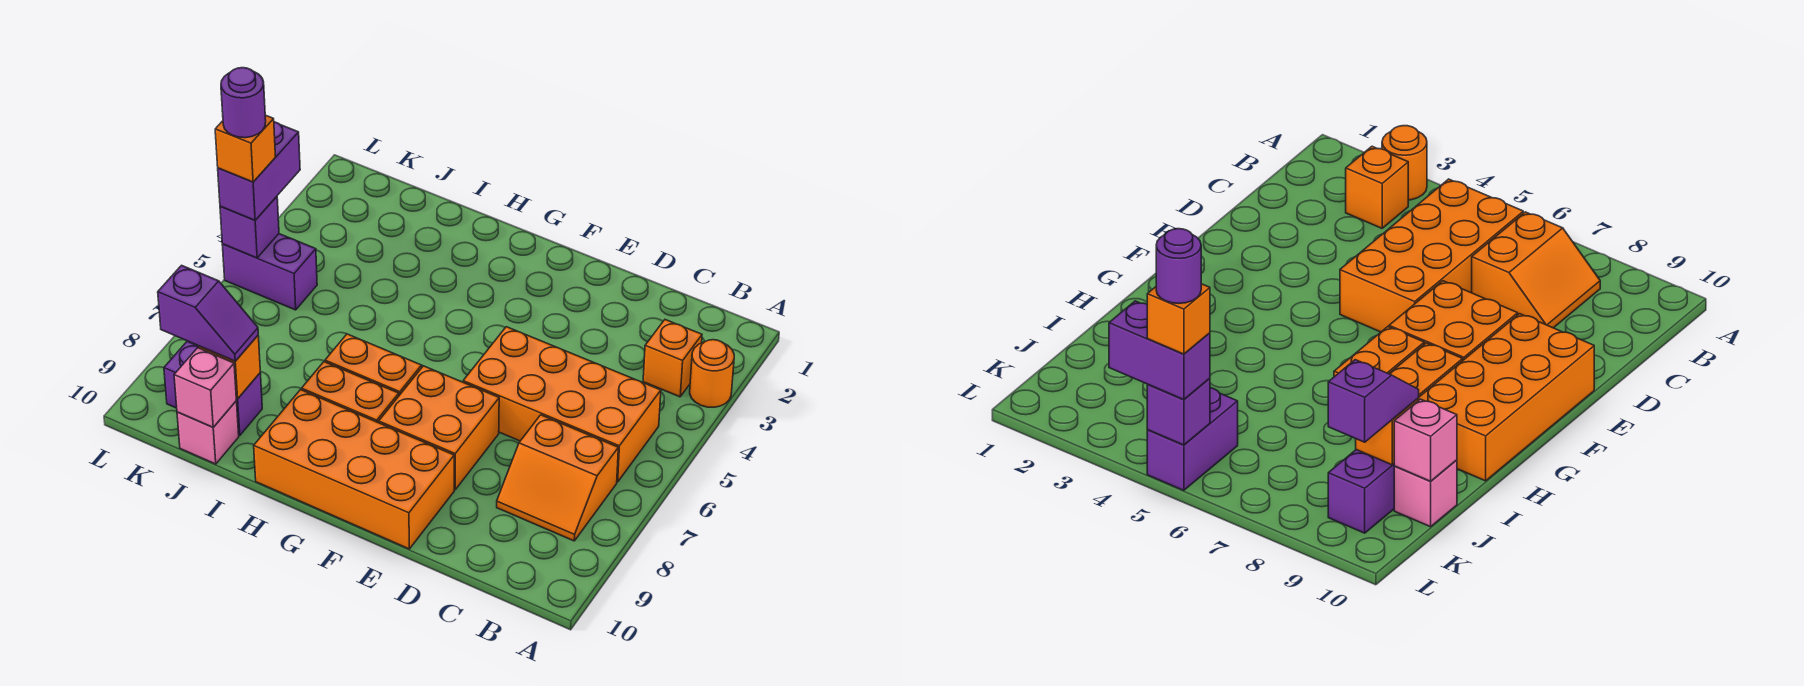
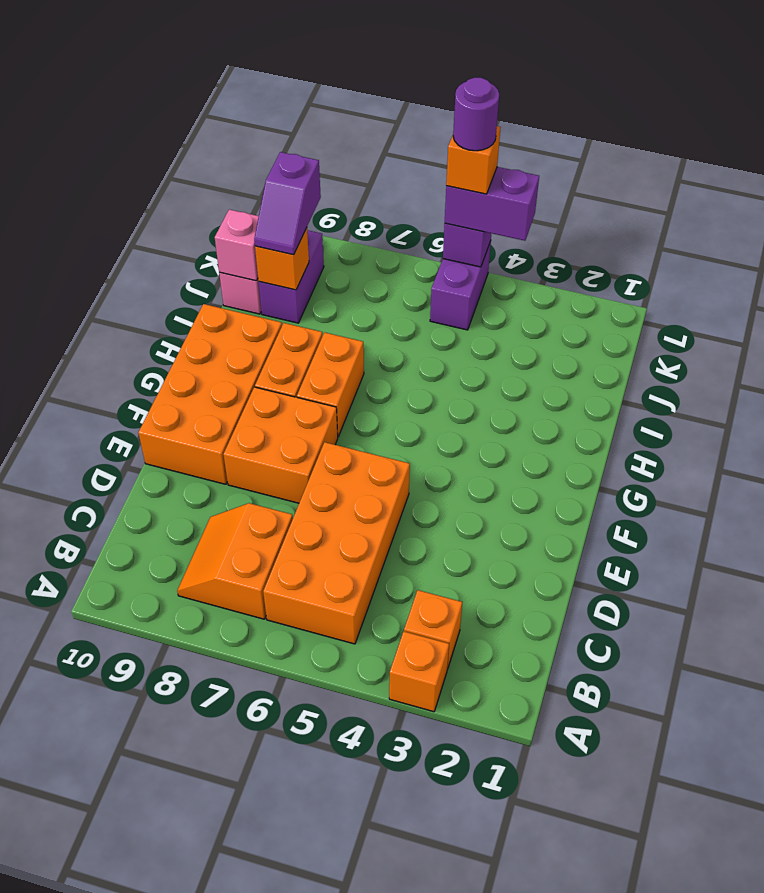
orange 1x1 round brick [690,340,734,407] -> orange 1x1 brick [389,632,449,712]

